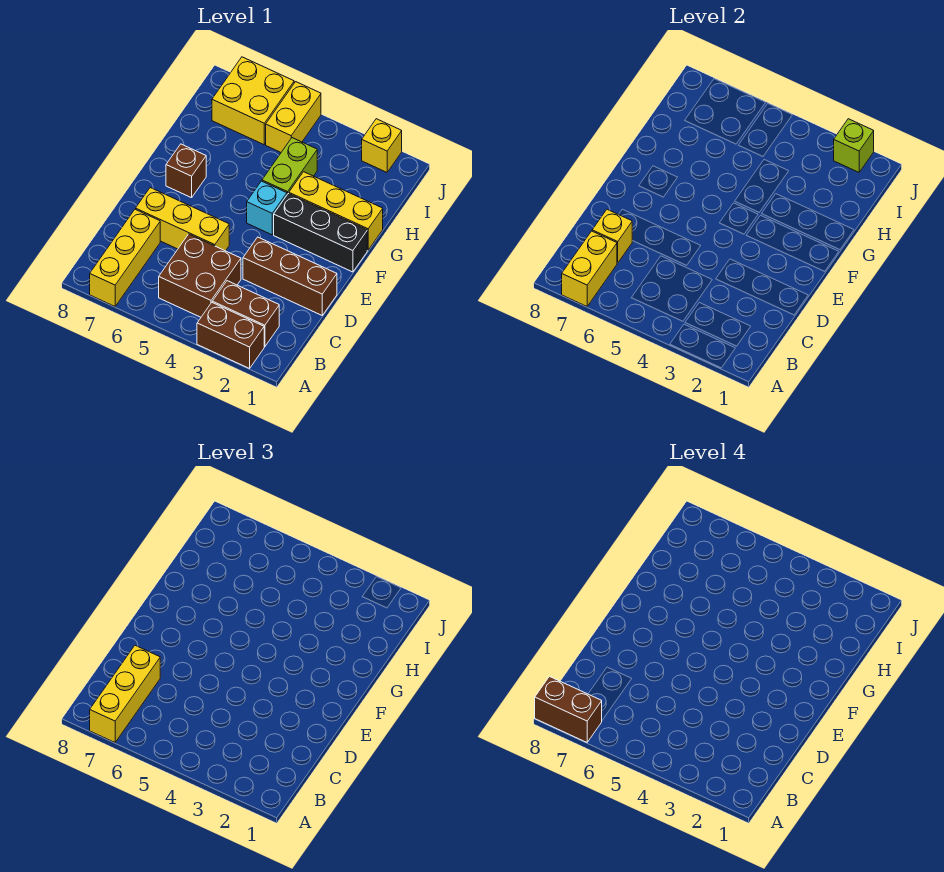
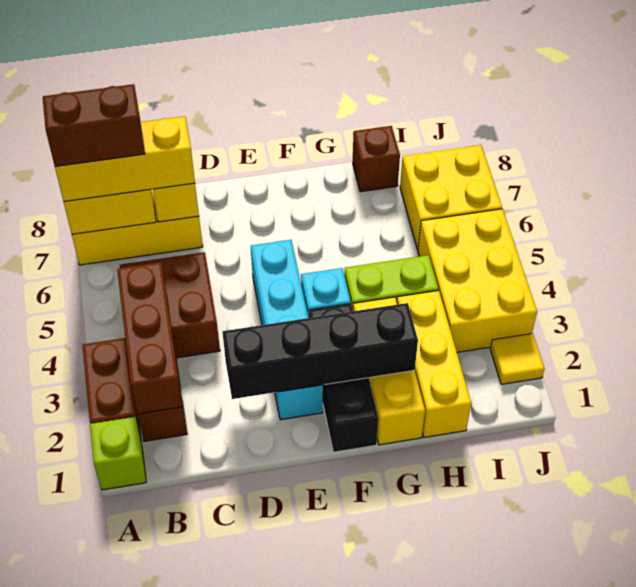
brown 1x2 brick [535,677,602,742] -> brown 1x2 brick turned to [43,84,145,166]
brown 1x3 brick [243,237,337,315] -> brown 1x3 brick moved to [117,262,183,414]
none -> black 1x4 brick [222,303,418,399]
yellow 1x3 brick [136,188,229,251] -> yellow 1x3 brick moved to [397,290,471,437]
none -> cyan 1x4 brick [251,240,323,420]
brown 1x1 brick [166,144,206,198] -> brown 1x1 brick moved to [353,126,400,192]
yellow 1x2 brick [266,82,321,152] -> yellow 2x3 brick [418,209,537,352]
yellow 1x1 brick [362,119,402,172] -> yellow 1x1 tile [490,334,545,384]
lime 1x1 brick [834,119,874,172] -> lime 1x1 brick moved to [90,417,146,490]

